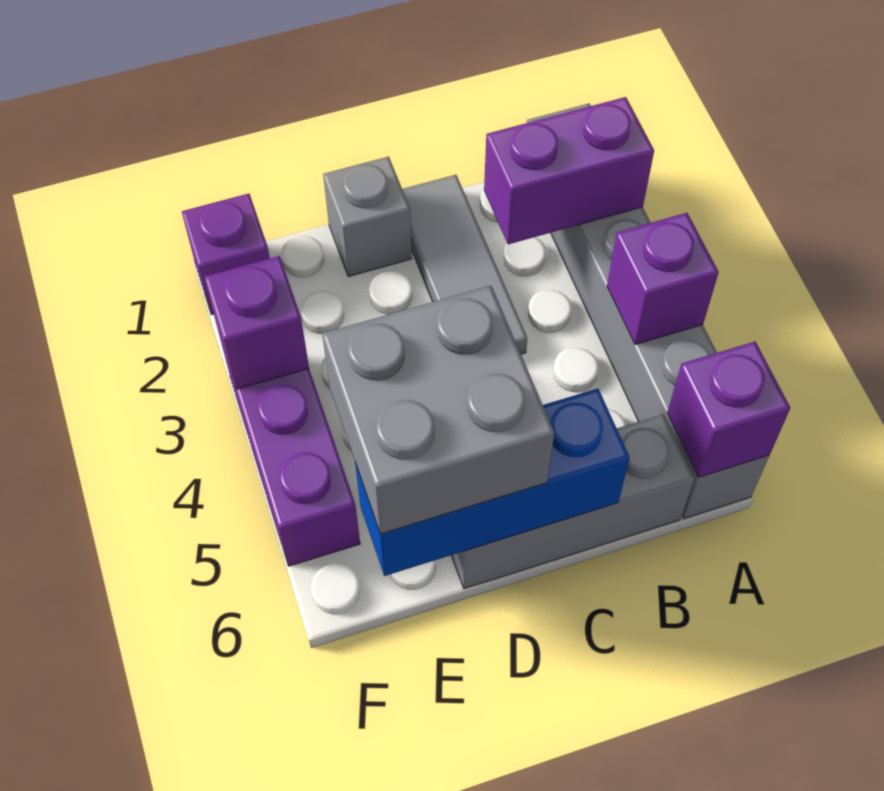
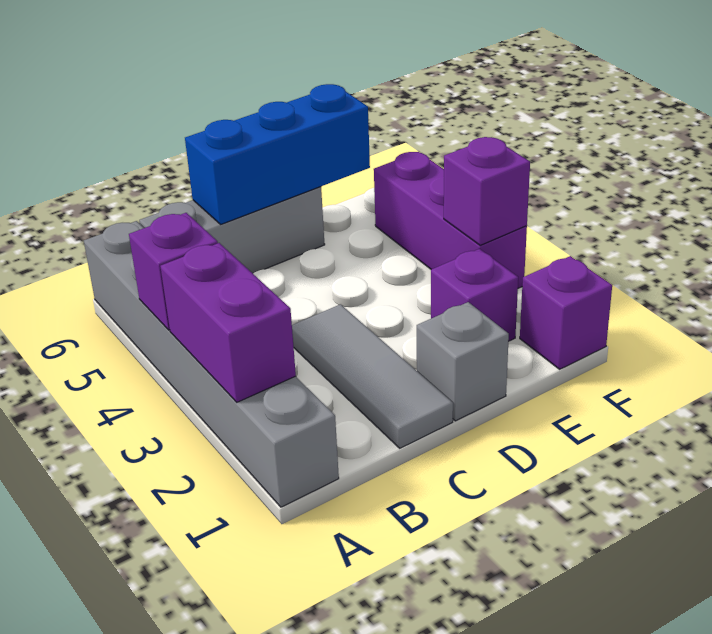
purple 1x2 brick [484,97,654,244] -> purple 1x2 brick turned to [160,243,296,402]
purple 1x1 brick [667,342,790,477] -> purple 1x1 brick moved to [431,249,518,341]
grey 2x2 brick [322,286,554,534] -> none

